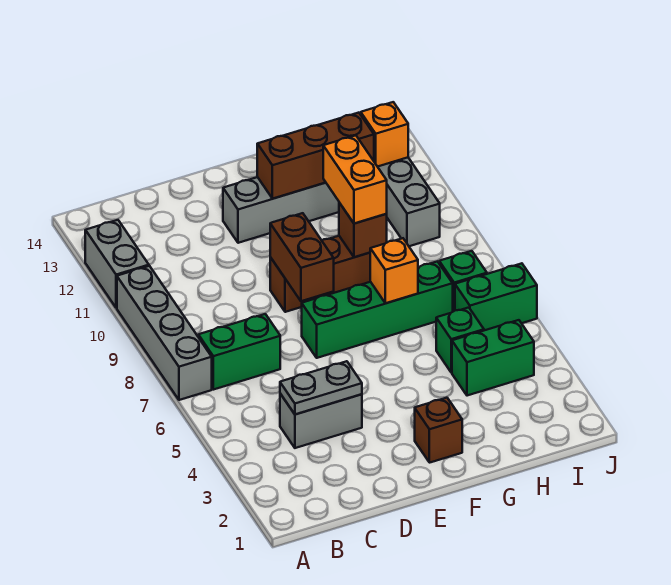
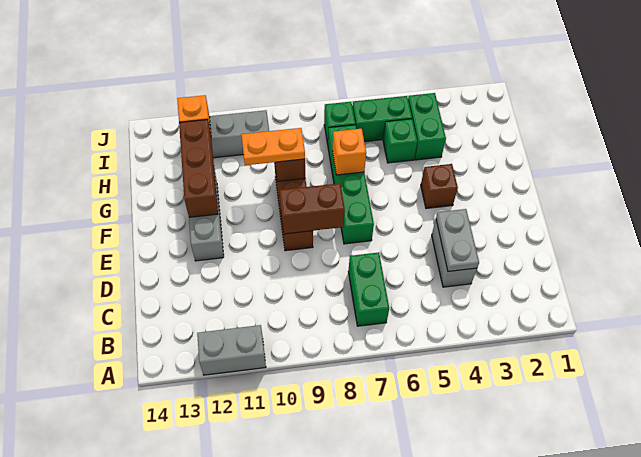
grey 1x4 brick [117,266,212,400] -> none
brown 1x1 brick [415,398,462,463] -> brown 1x1 brick moved to [421,164,458,208]
orange 1x2 brick [323,135,387,224] -> orange 1x2 plate [241,128,305,165]
green 1x2 brick [455,263,537,330] -> green 1x2 brick turned to [352,96,412,142]

